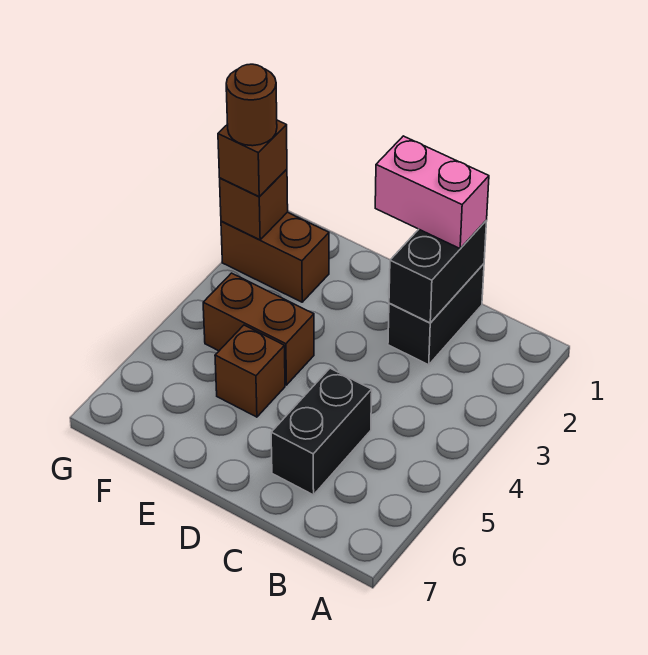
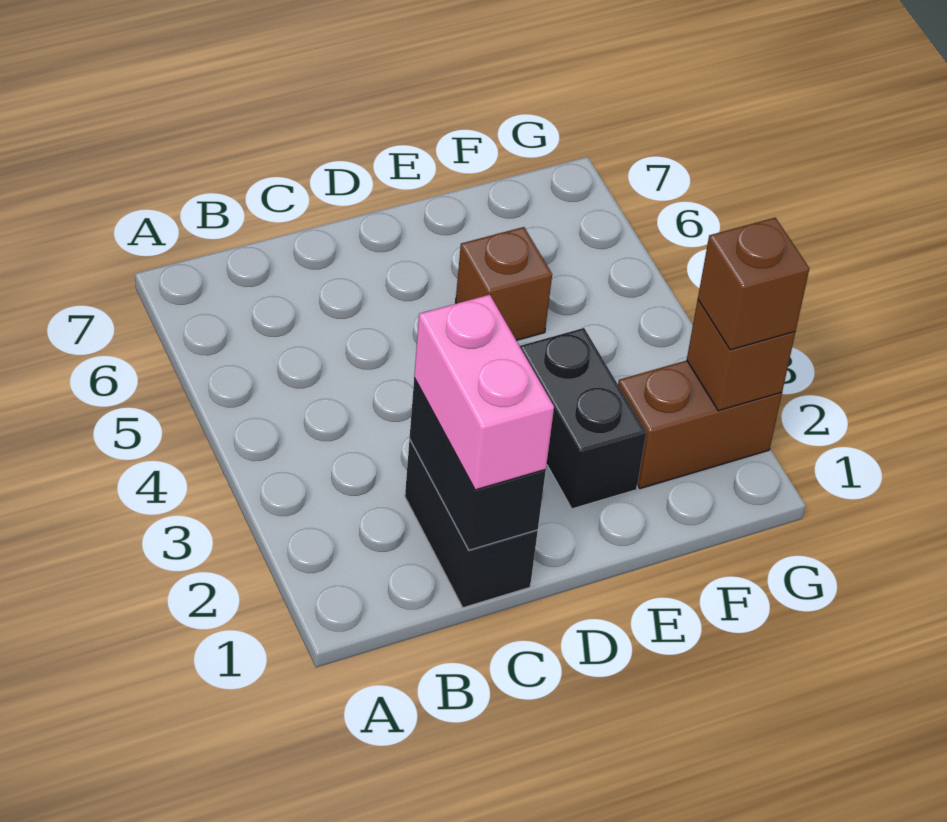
pink 1x2 brick [375,136,489,249] -> pink 1x2 brick turned to [414,295,554,490]
black 1x2 brick [271,368,372,495] -> black 1x2 brick moved to [520,328,646,509]
brown 1x2 brick [203,273,314,385] -> none
brown 1x1 round brick [226,64,277,146] -> none

